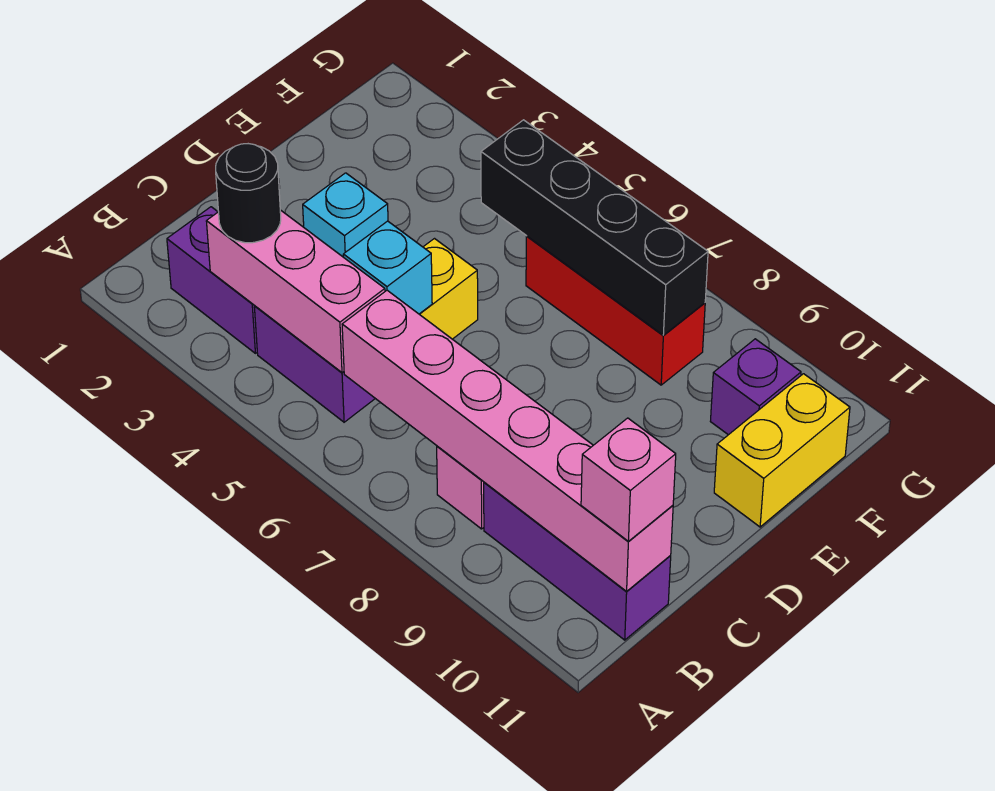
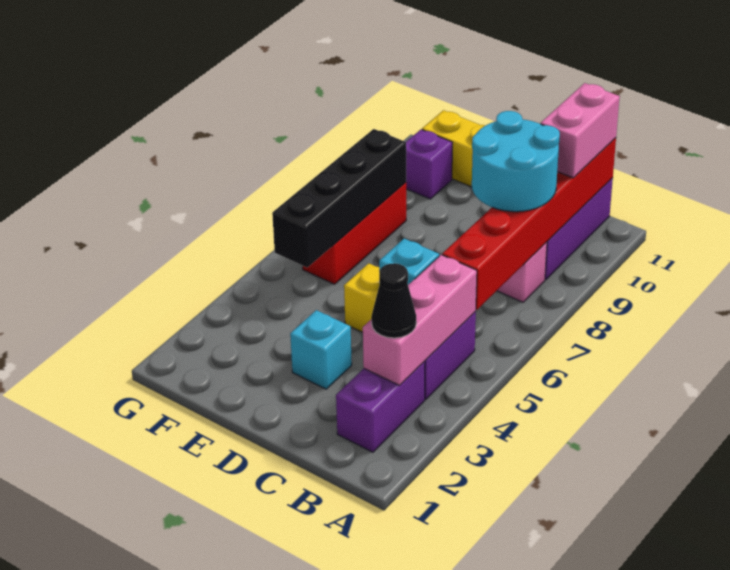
black 1x1 round brick [216,144,281,243] -> black 1x1 cone [371,263,416,338]
pink 1x6 brick [342,290,673,591] -> red 1x6 brick [442,138,616,310]
none -> cyan 2x2 round brick [472,111,560,212]
pink 1x1 brick [581,418,676,541] -> pink 1x2 brick [541,83,620,178]

